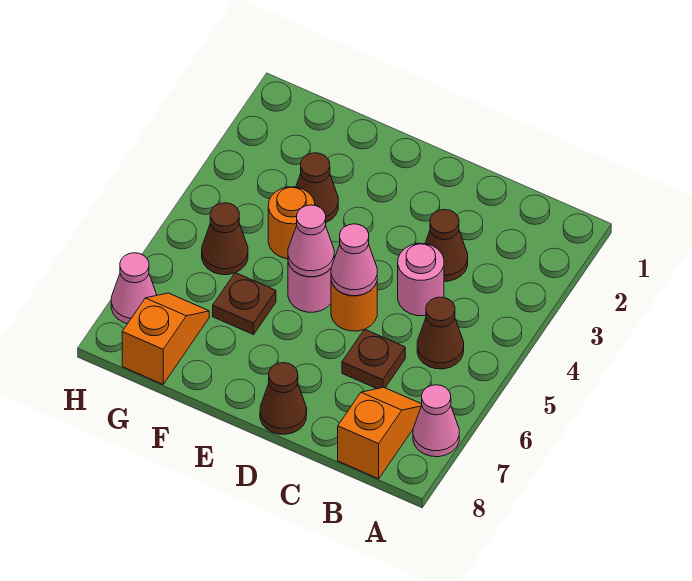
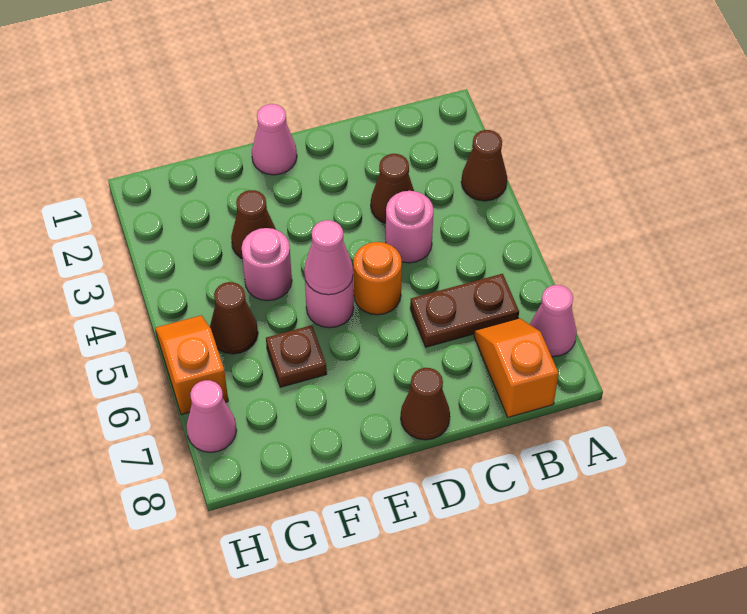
brown 1x1 cone [417,297,464,369] -> brown 1x1 cone moved to [461,130,507,201]
brown 1x1 plate [342,329,405,389] -> brown 1x2 plate [410,274,519,347]
pink 1x1 cone [331,224,377,296] -> pink 1x1 cone moved to [252,104,297,175]
orange 1x1 round brick [268,187,315,259] -> pink 1x1 round brick [242,228,292,301]
orange 1x2 slope [122,293,209,384] -> orange 1x2 slope moved to [155,315,228,415]

